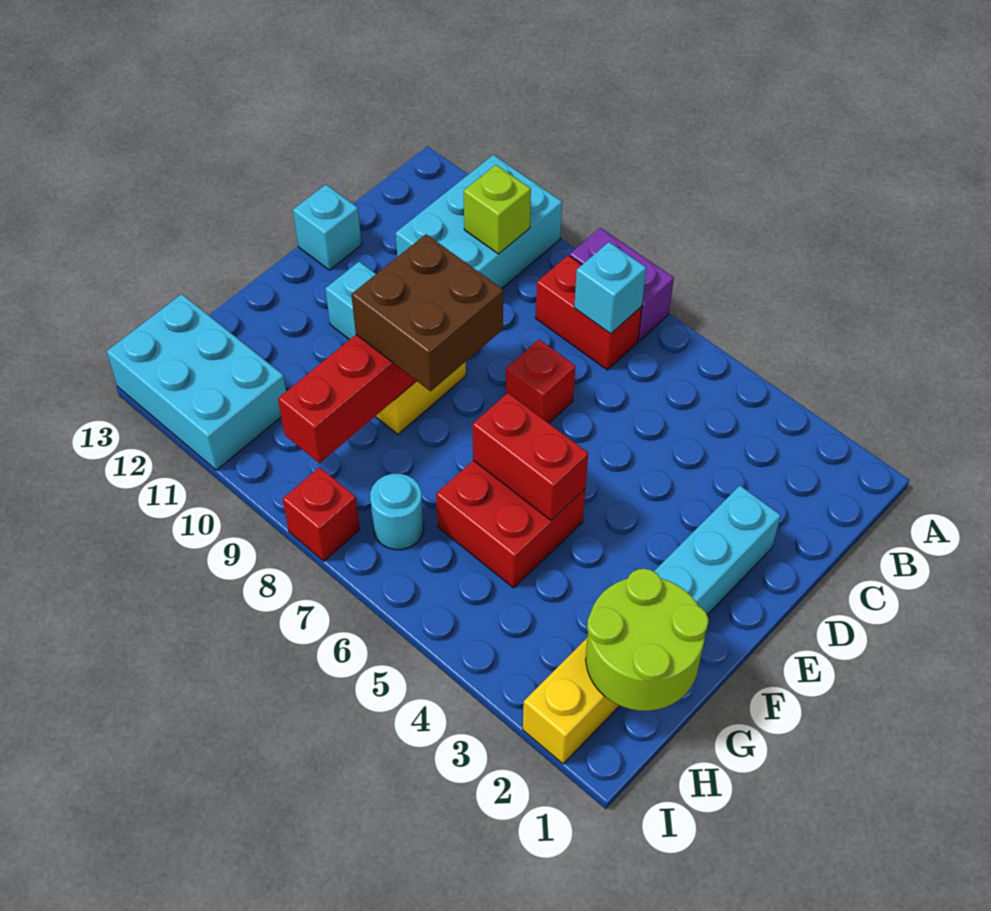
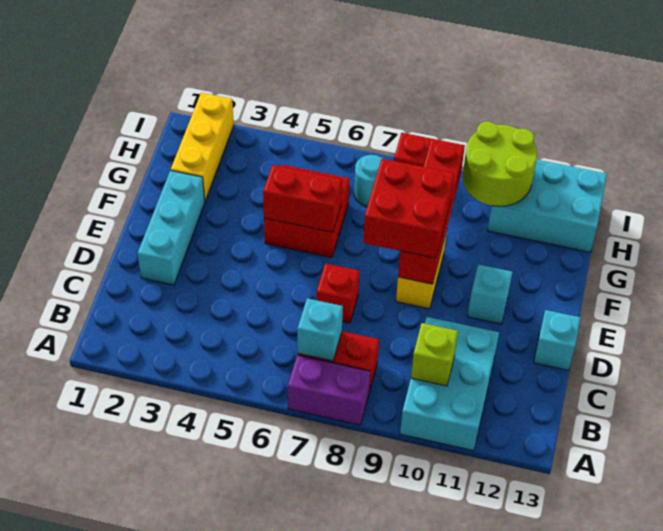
brown 2x2 brick [351,234,503,391] -> red 2x2 brick [363,159,454,258]
lime 2x2 round brick [586,569,708,711] -> lime 2x2 round brick moved to [463,122,537,206]

